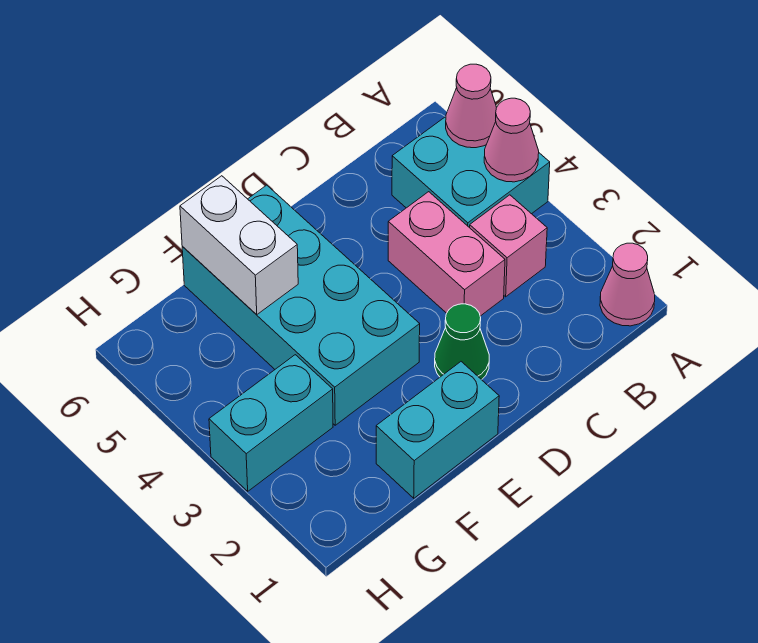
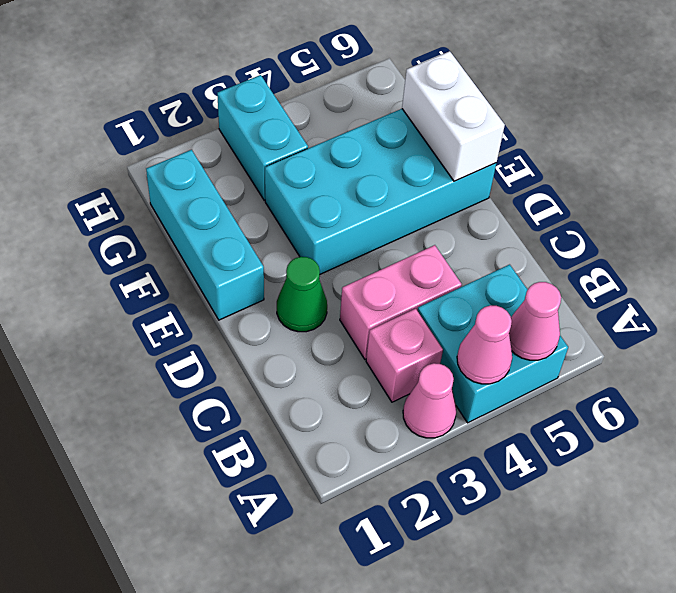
pink 1x1 cone [600,243,655,326] -> pink 1x1 cone moved to [403,363,456,438]
cyan 1x2 brick [376,362,499,498] -> cyan 1x3 brick [146,150,264,320]
white 1x2 brick [180,176,298,315] -> white 1x2 brick turned to [402,51,505,181]

